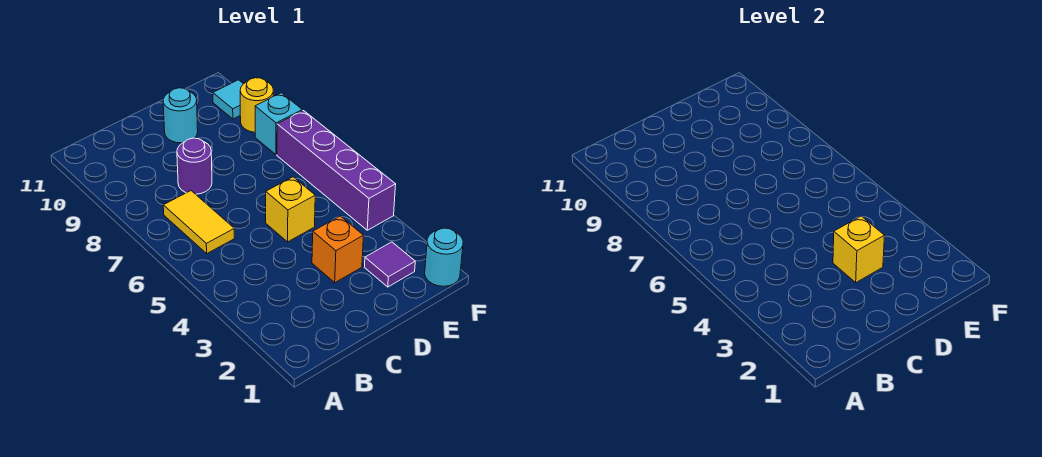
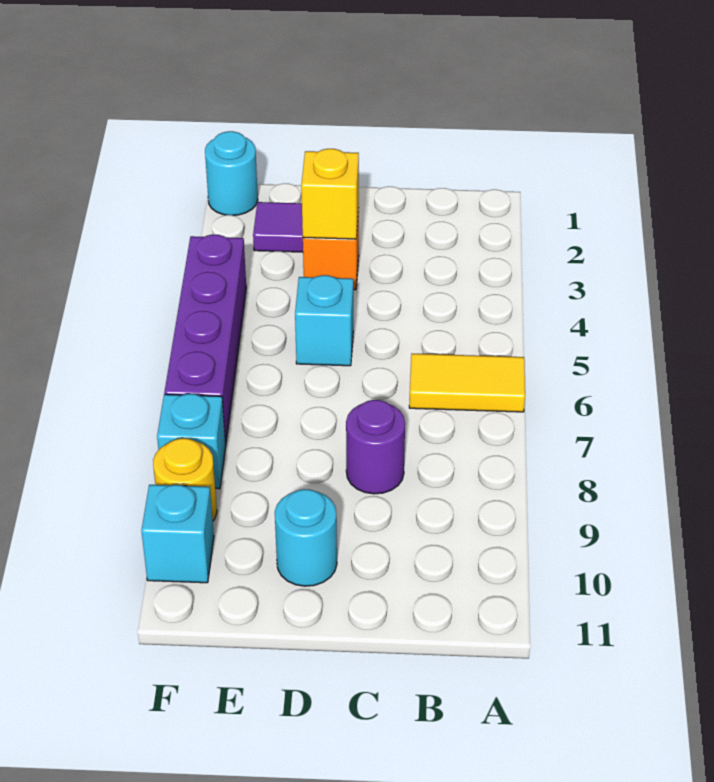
yellow 1x2 tile [163,191,234,253] -> yellow 1x2 tile turned to [409,354,525,412]
yellow 1x1 brick [266,177,315,242] -> cyan 1x1 brick [295,275,353,366]
cyan 1x1 tile [213,80,243,119] -> cyan 1x1 brick [141,485,214,583]

